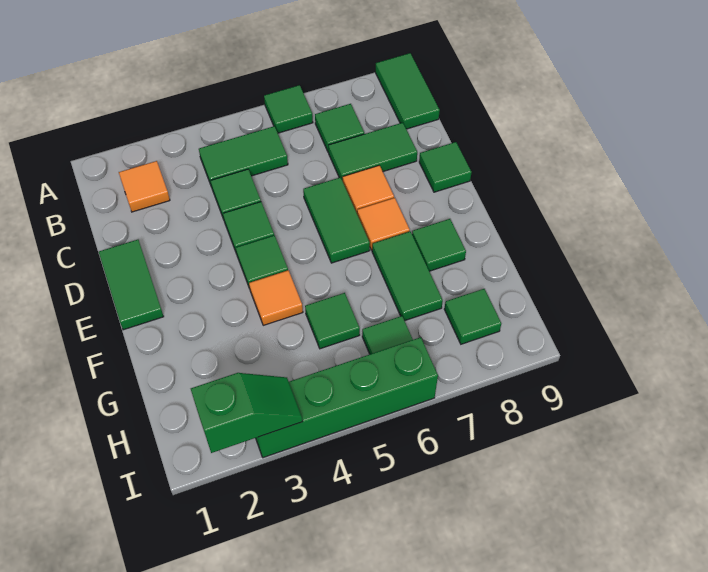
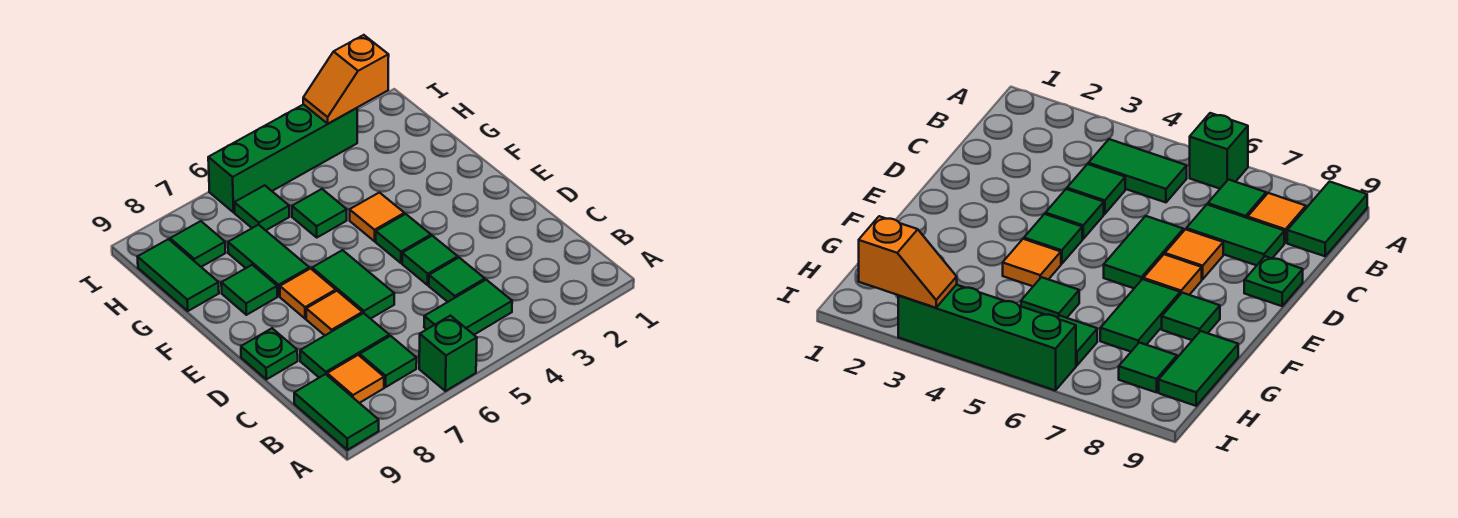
green 1x1 tile [264,85,313,133] -> green 1x1 brick [419,316,477,391]
orange 1x1 tile [119,161,170,212] -> orange 1x1 tile moved to [327,355,384,403]
green 1x2 tile [99,240,164,330] -> green 1x2 tile moved to [138,239,219,311]
green 1x1 tile [419,142,472,192] -> green 1x1 plate [241,328,298,379]
green 1x2 slope [191,373,303,453] -> orange 1x2 slope [303,35,389,124]

